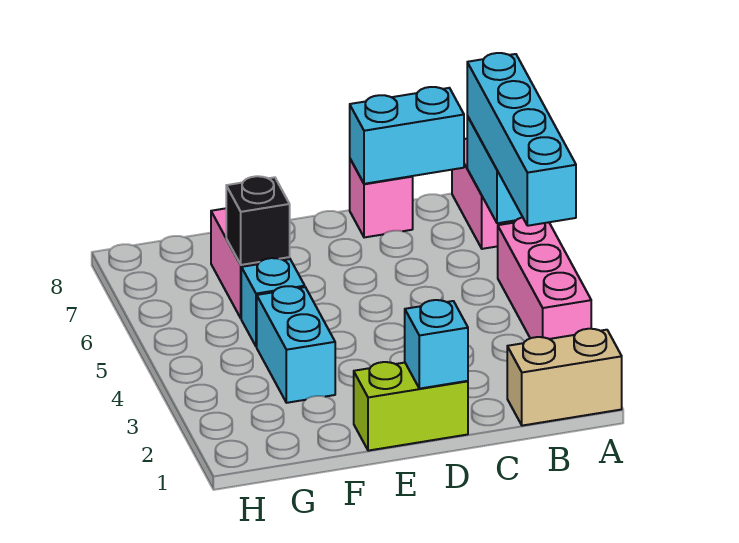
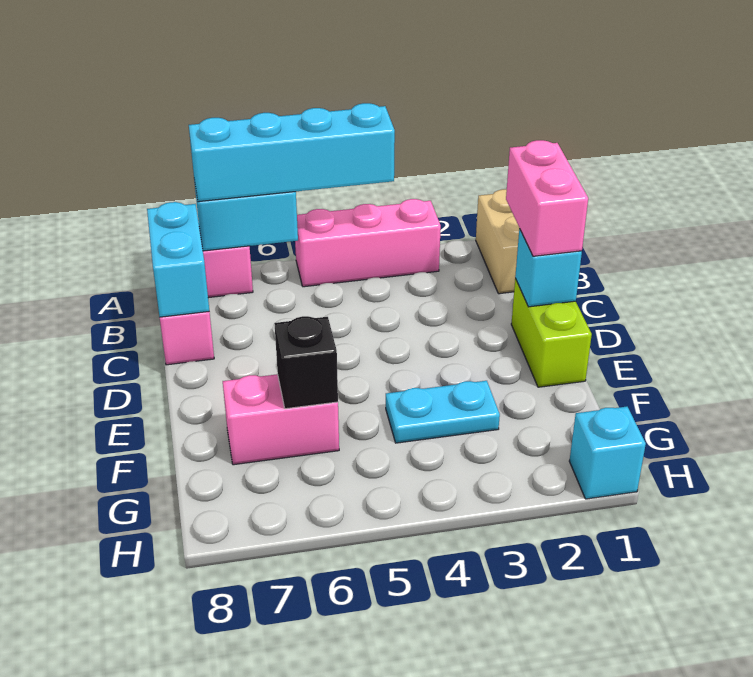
none -> pink 1x2 brick [506,140,588,256]
cyan 1x2 brick [257,286,335,403] -> cyan 1x2 plate [386,381,500,443]
cyan 1x1 brick [241,258,305,347] -> cyan 1x1 brick moved to [569,407,646,499]

